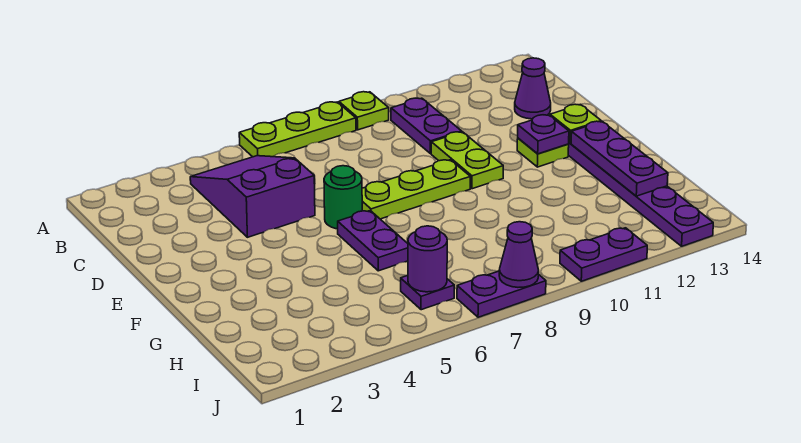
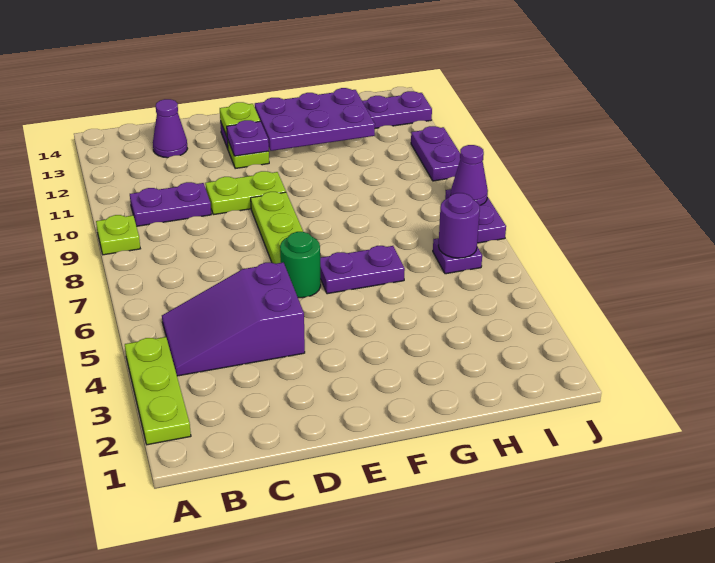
lime 1x3 plate [239,102,356,157] -> lime 1x3 plate moved to [125,337,191,445]
purple 1x3 plate [571,121,668,196] -> purple 2x3 plate [255,88,375,151]

